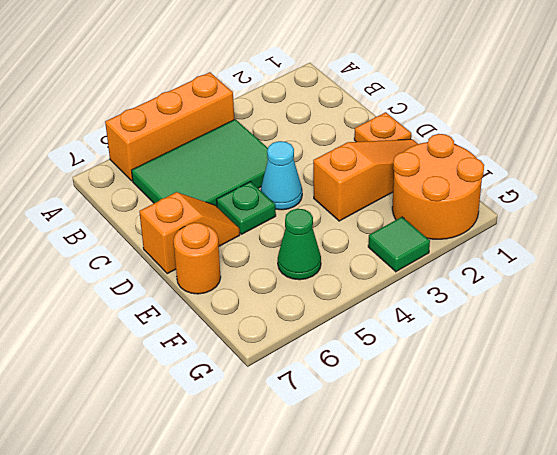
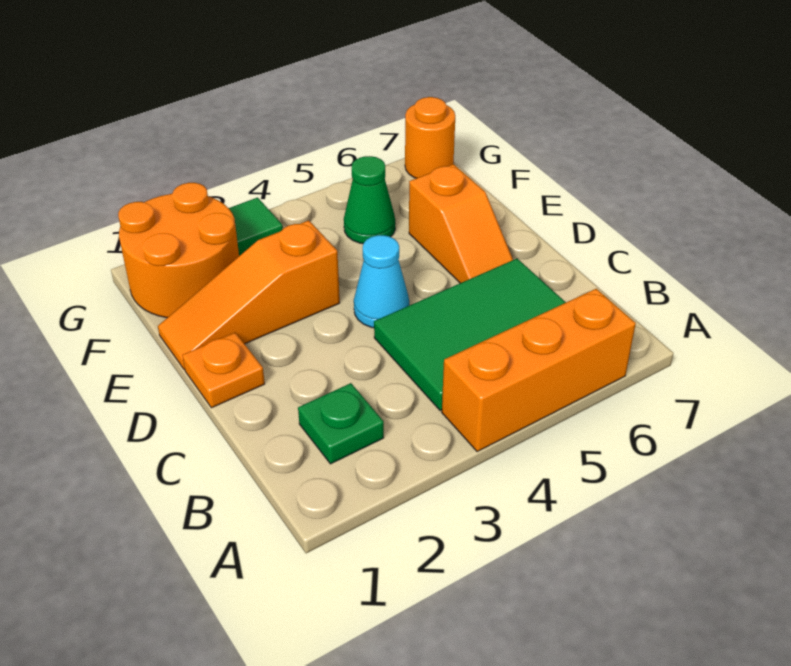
green 1x1 plate [216,182,276,234] -> green 1x1 plate moved to [298,383,384,464]
orange 1x2 slope [139,192,240,274] -> orange 1x2 slope turned to [409,164,513,283]
orange 1x1 round brick [173,223,221,294] -> orange 1x1 round brick moved to [405,97,455,178]

